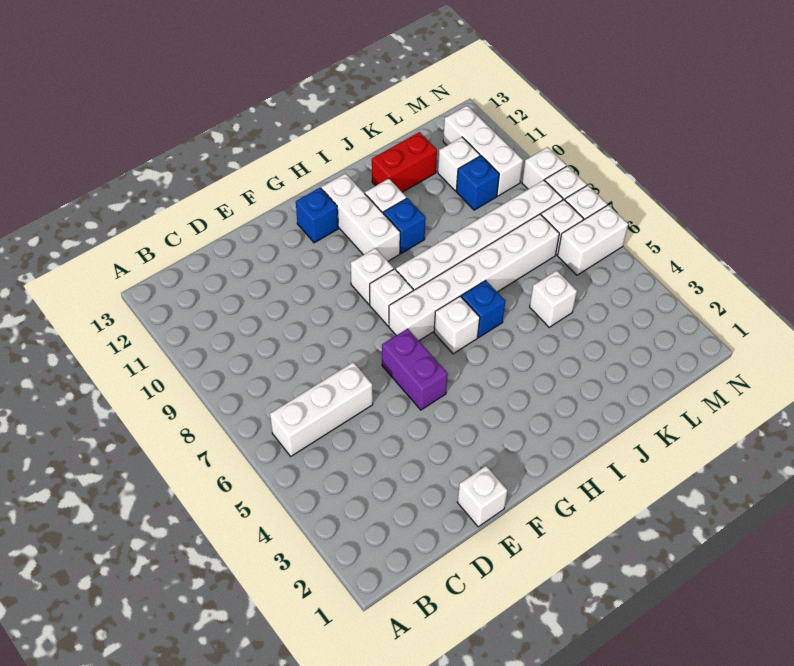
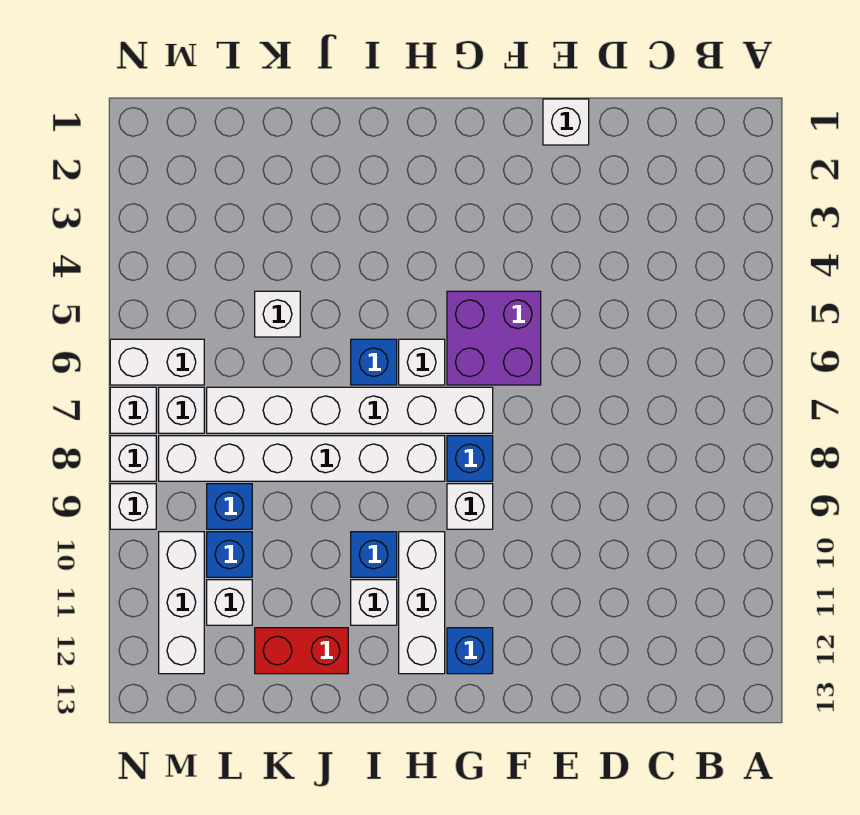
white 1x3 brick [270,362,373,456] -> none
purple 1x2 brick [382,329,448,410] -> purple 2x2 brick [447,291,541,385]
white 1x1 brick [370,269,413,326] -> blue 1x1 brick [447,436,493,481]
none -> blue 1x1 brick [207,484,252,529]

